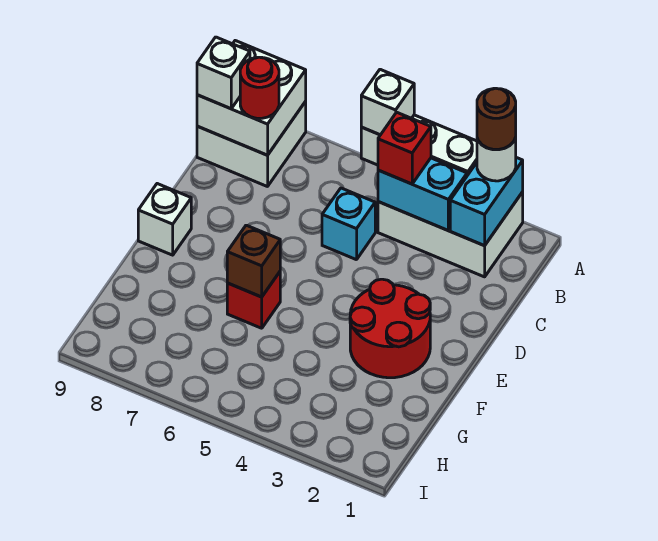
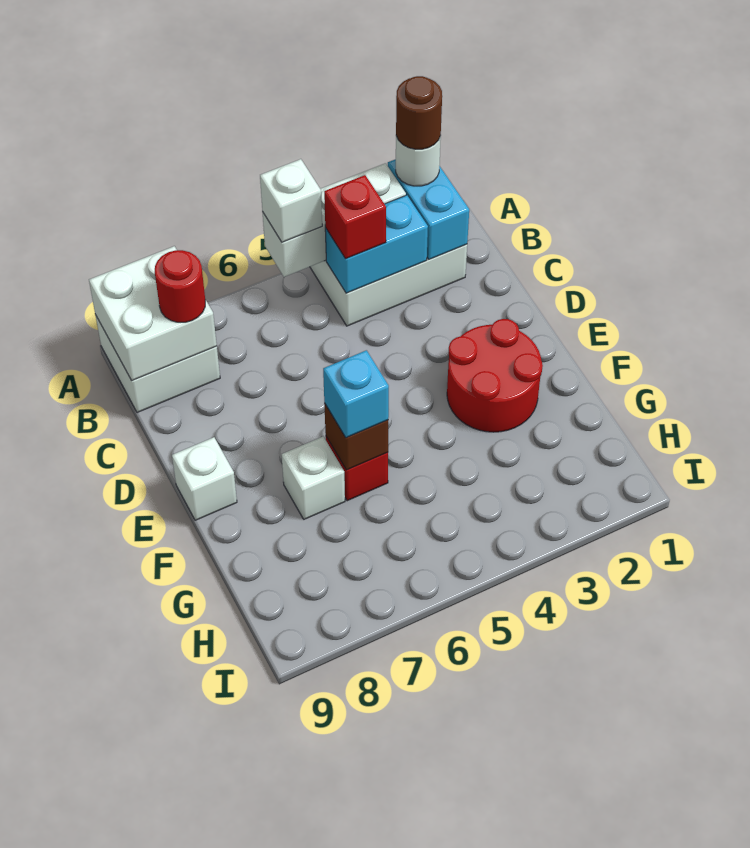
white 1x1 brick [197,37,250,109] -> white 1x1 brick moved to [282,437,345,519]
cyan 1x1 brick [322,188,375,260] -> cyan 1x1 brick moved to [323,350,389,438]

